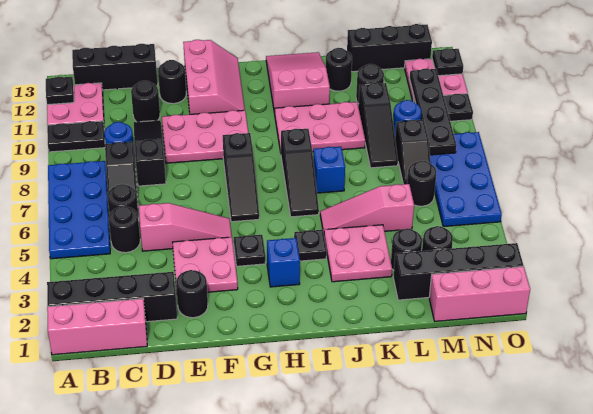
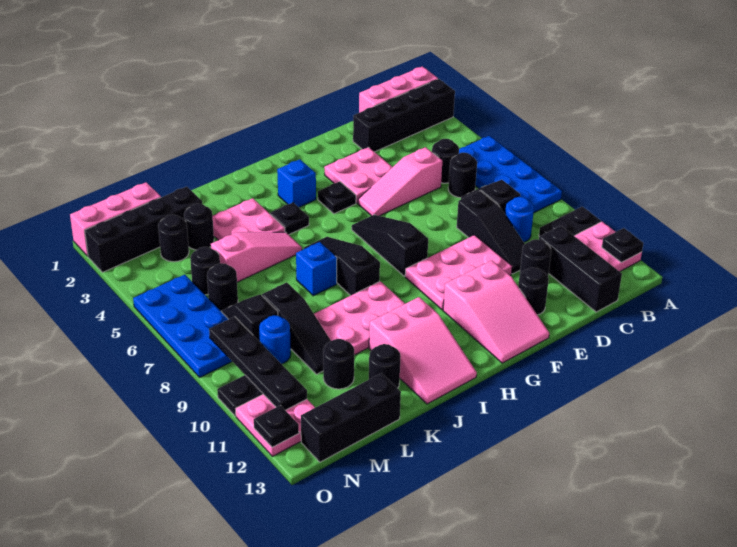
black 1x3 brick [72,44,158,90] -> black 1x3 brick turned to [539,226,622,312]
black 1x1 round brick [176,270,208,318] -> black 1x1 round brick moved to [190,247,220,295]
pink 2x3 slope [183,40,245,114] -> pink 2x3 slope turned to [443,260,549,363]
black 1x3 slope [358,83,398,168] -> black 1x3 slope turned to [262,282,331,374]

